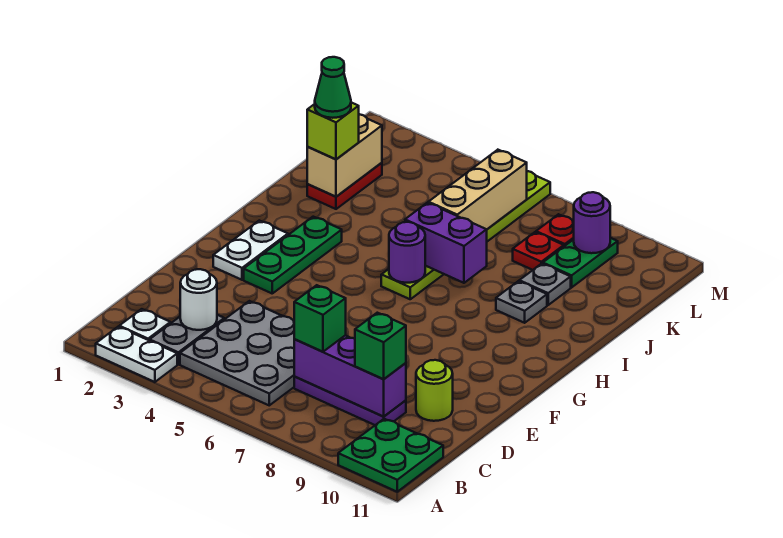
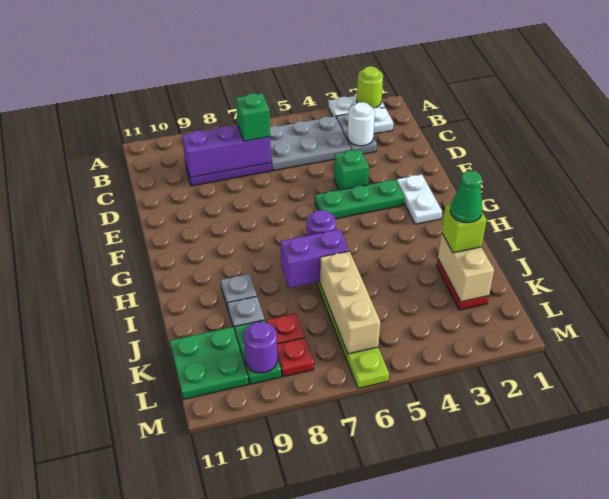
green 2x2 plate [338,419,443,492] -> green 2x2 plate moved to [170,327,248,399]
grey 3x3 plate [180,301,294,405] -> grey 2x3 plate [270,116,351,171]
green 1x1 brick [355,313,406,379] -> green 1x1 brick moved to [334,149,369,190]
lime 1x1 round brick [416,360,453,421] -> lime 1x1 round brick moved to [357,66,383,108]
green 1x3 plate [244,217,342,293] -> green 1x3 plate turned to [315,180,405,219]

